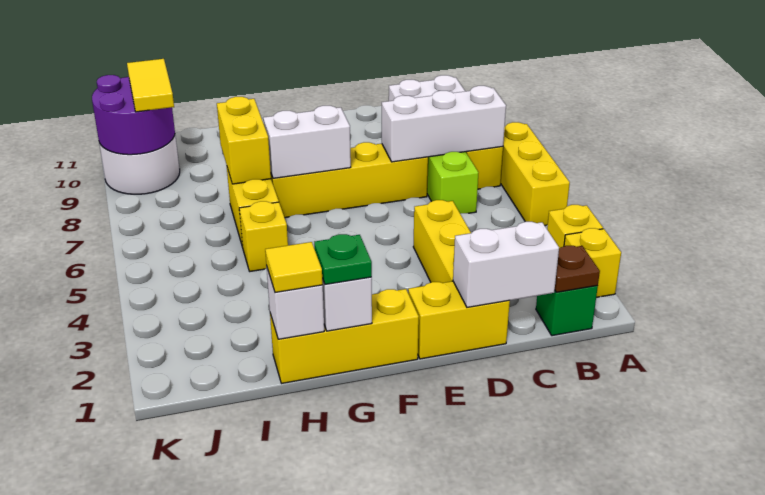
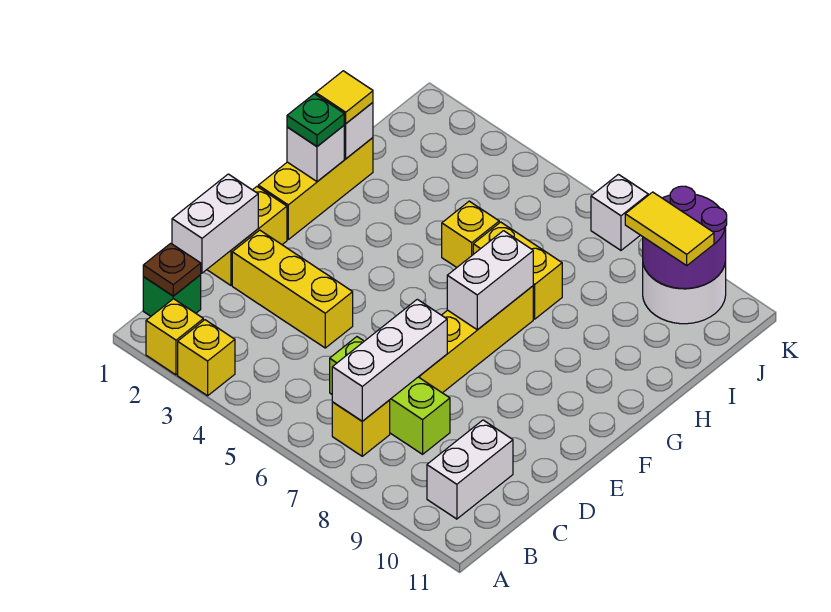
yellow 1x3 brick [501,122,570,226] -> none
yellow 1x2 brick [217,97,271,184] -> none
none -> white 1x1 brick [591,174,648,250]

